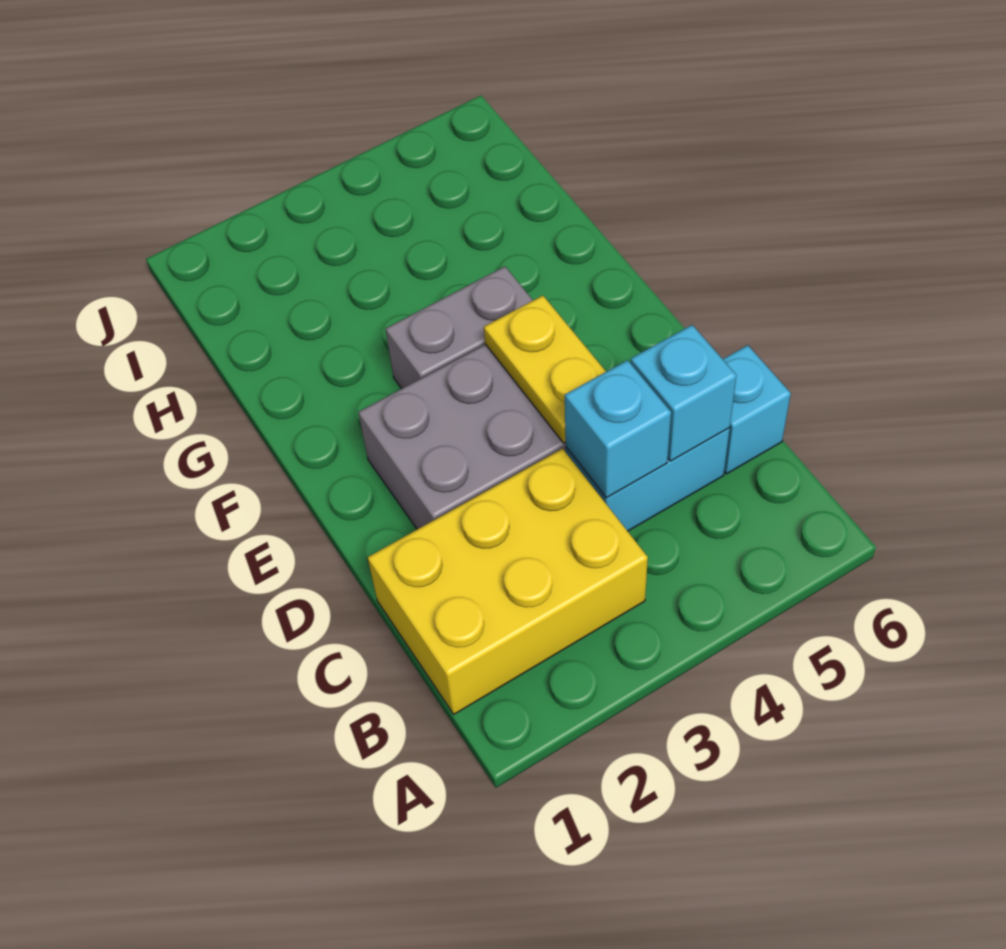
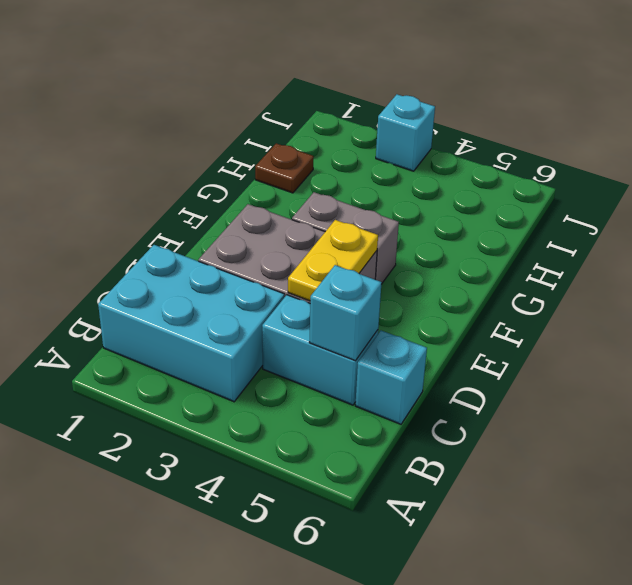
yellow 2x3 brick [368,449,648,714] -> cyan 2x3 brick [98,245,284,402]
cyan 1x1 brick [565,360,671,498] -> cyan 1x1 brick moved to [376,94,435,171]
none -> brown 1x1 plate [255,143,314,193]

